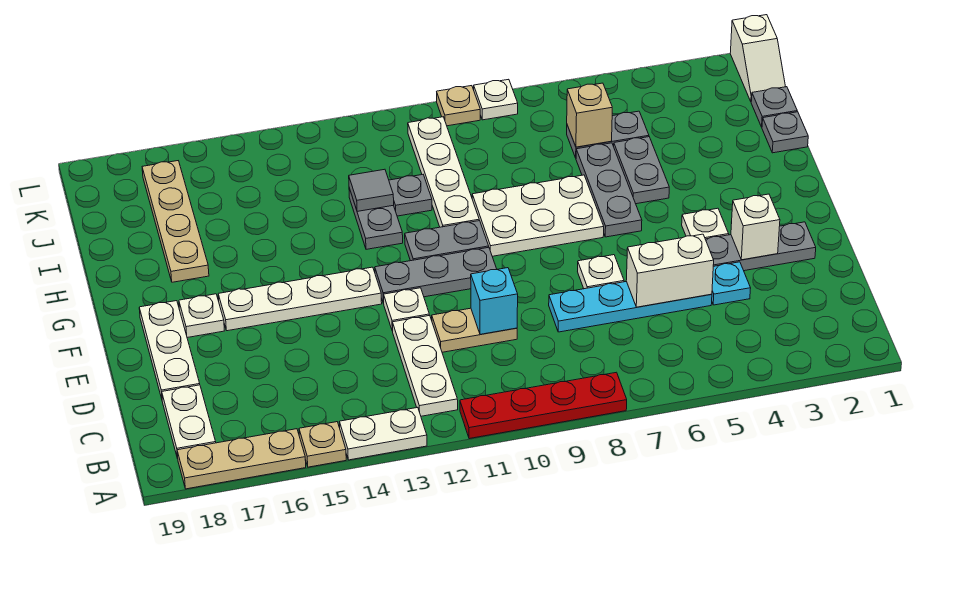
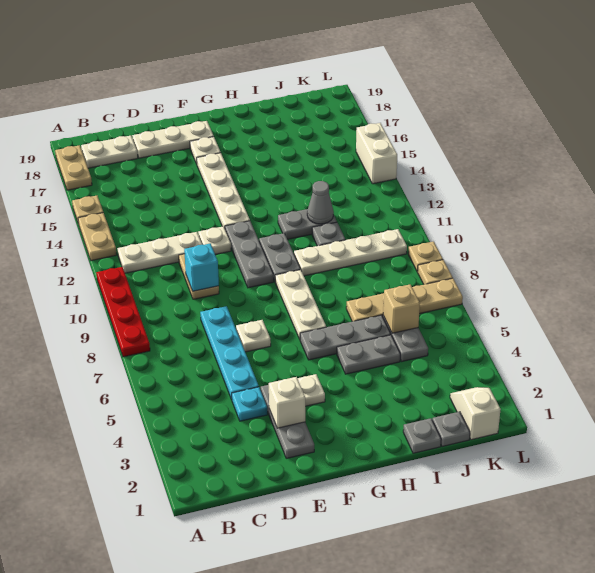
white 1x2 plate [340,407,427,460] -> tan 1x2 plate [78,213,116,261]
tan 1x3 plate [177,429,306,489] -> tan 1x2 plate [55,145,92,190]
white 1x2 brick [626,234,714,307] -> white 1x2 brick moved to [356,123,397,184]
white 2x3 plate [472,175,604,256] -> white 1x3 plate [275,270,326,339]
tan 1x4 plate [142,161,209,282] -> tan 1x4 plate moved to [346,278,463,322]
grey 1x1 tile [349,169,394,211] -> grey 1x1 cone [307,181,334,224]
white 1x2 slope [730,15,786,102] -> white 1x2 slope turned to [450,387,501,440]
white 1x1 plate [474,79,518,120] -> tan 1x1 plate [418,260,453,284]

